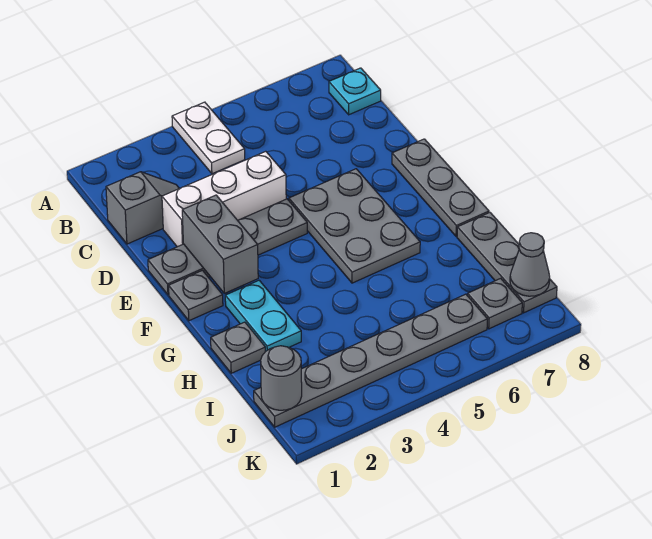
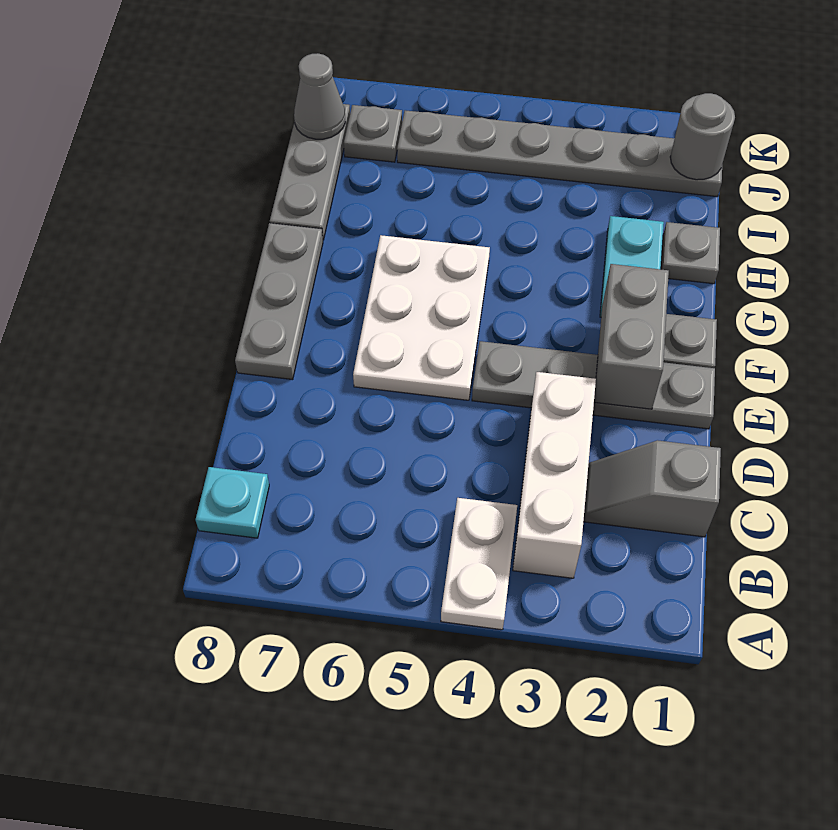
white 1x3 brick [162,151,286,247] -> white 1x3 brick turned to [513,372,596,578]
grey 2x3 plate [289,169,420,283] -> white 2x3 plate [353,235,490,400]

